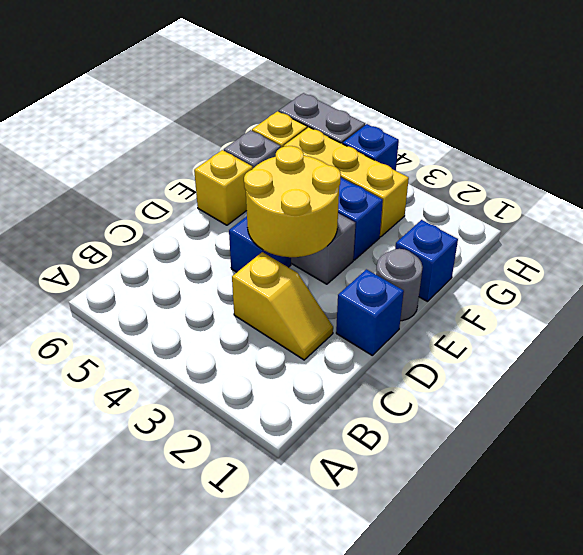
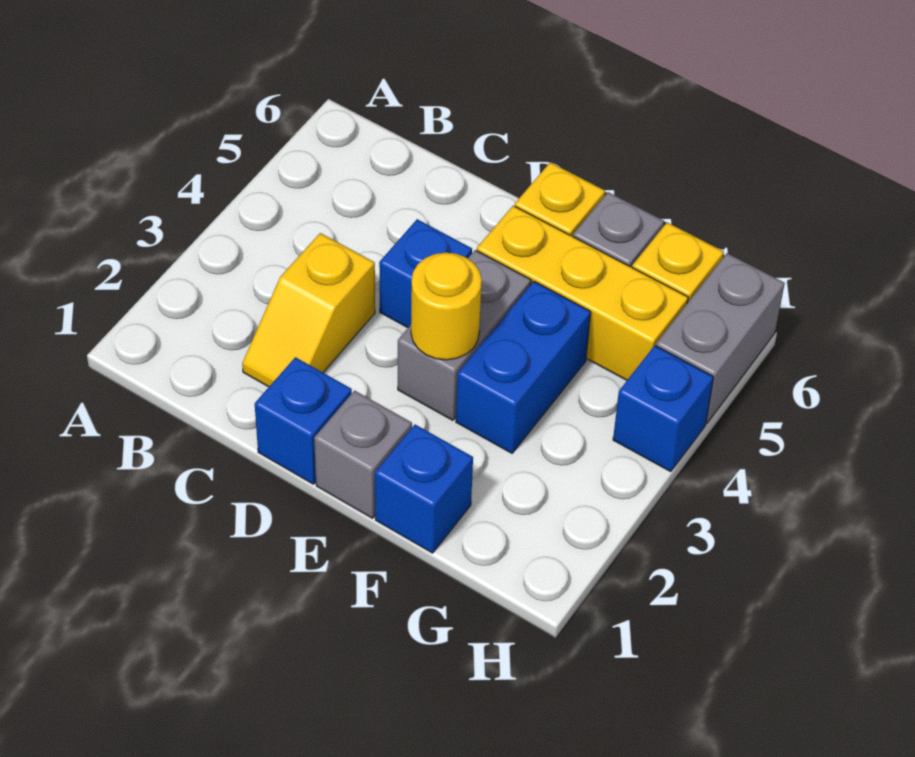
yellow 2x2 round brick [244,146,341,257] -> yellow 1x1 round brick [411,253,482,360]
grey 1x1 round brick [376,249,423,321] -> grey 1x1 brick [314,391,412,518]
yellow 1x3 brick [283,127,409,237] -> yellow 1x3 brick turned to [477,206,688,380]

